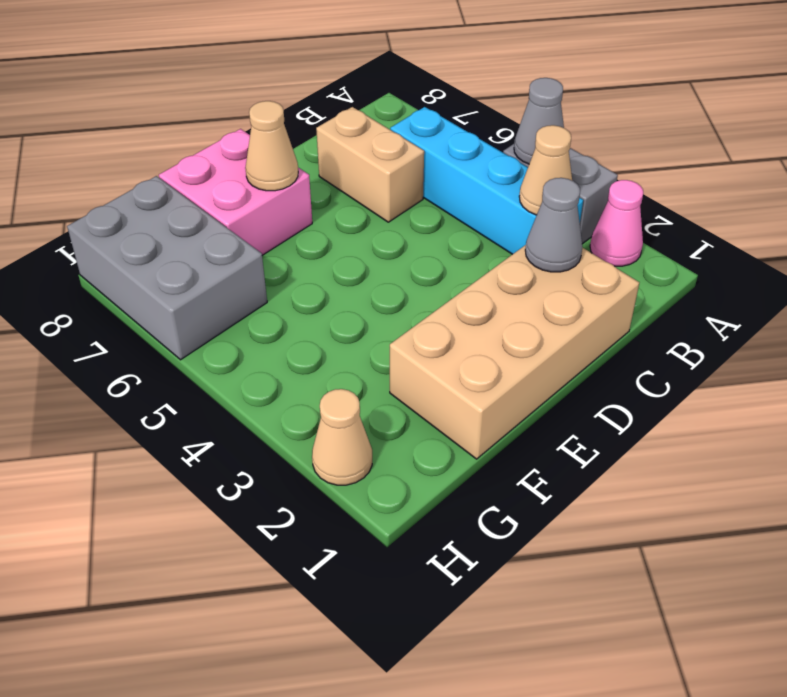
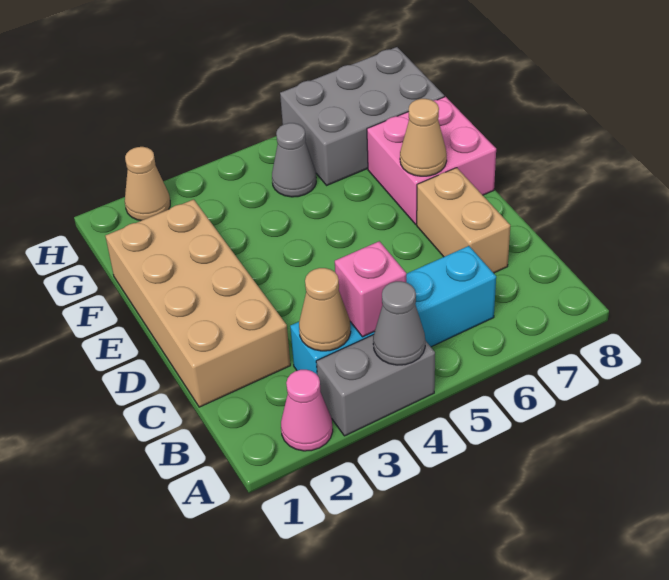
none -> pink 1x1 brick [335,241,406,337]
grey 1x1 cone [525,178,582,272] -> grey 1x1 cone moved to [272,123,316,197]
tan 1x2 brick [316,107,424,222] -> tan 1x2 brick turned to [417,168,510,273]

